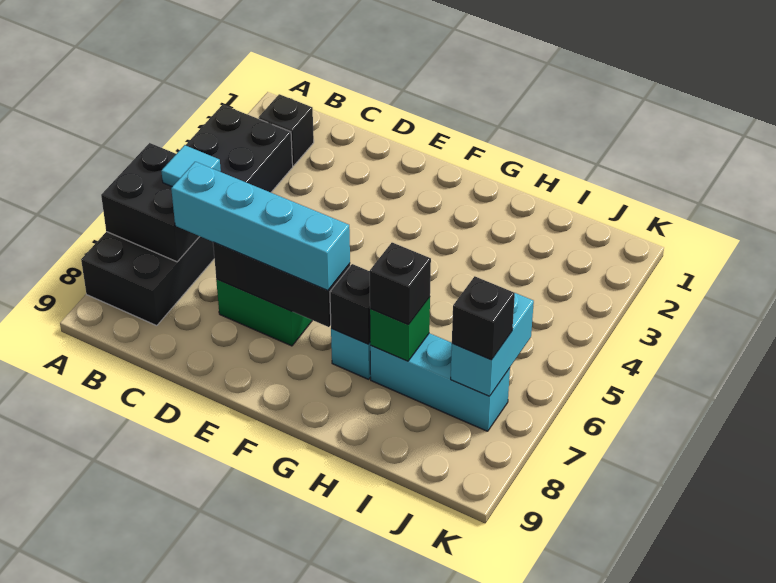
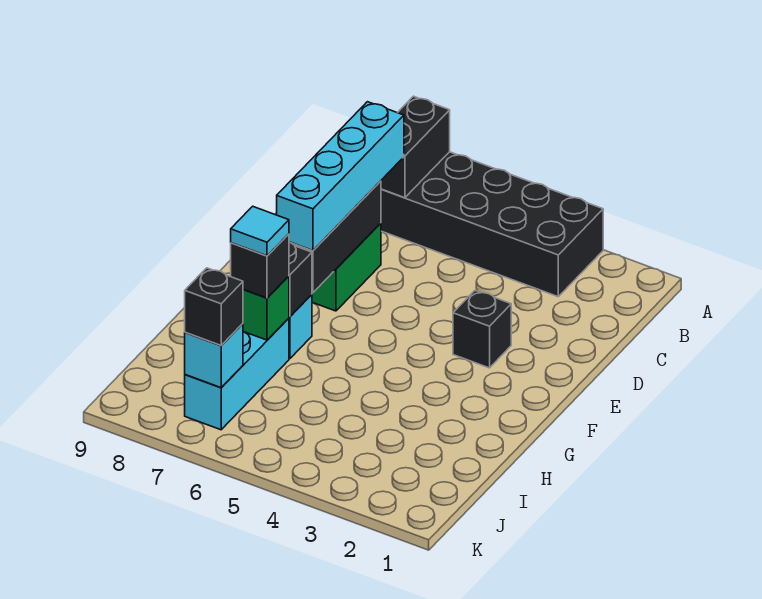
black 2x2 brick [101,143,200,262] -> black 1x2 brick [381,96,450,198]
black 1x1 brick [259,94,314,166] -> black 1x1 brick moved to [453,290,511,368]
cyan 1x1 tile [161,145,221,186] -> cyan 1x1 tile moved to [231,206,289,256]
cyan 1x2 brick [451,293,534,396] -> cyan 1x1 brick [185,324,243,388]

